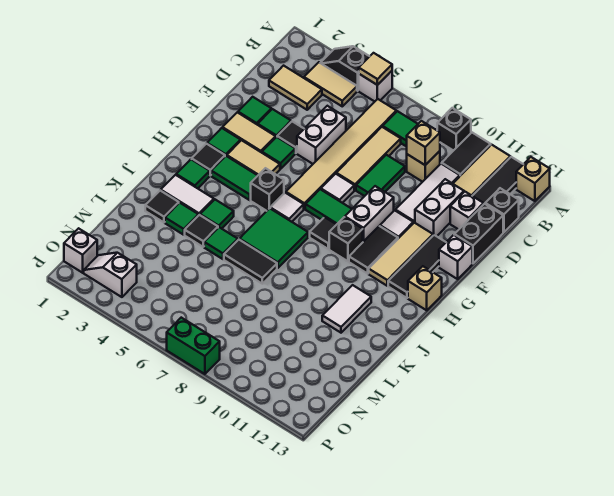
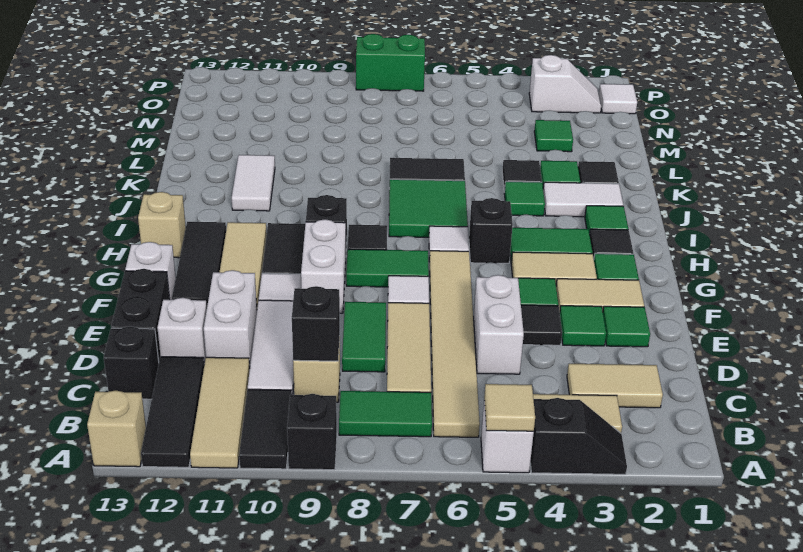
tan 1x1 brick [407,121,440,165] -> black 1x1 brick [292,286,340,361]
green 1x1 tile [204,227,238,259] -> green 1x1 tile moved to [534,120,573,152]
white 1x1 brick [64,228,97,273] -> white 1x1 tile [599,84,637,114]

